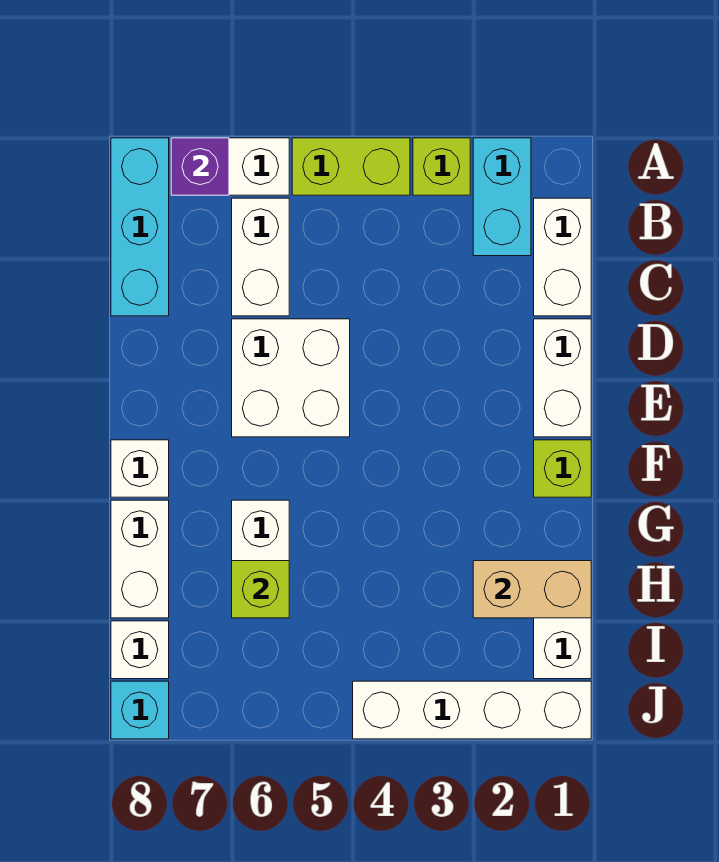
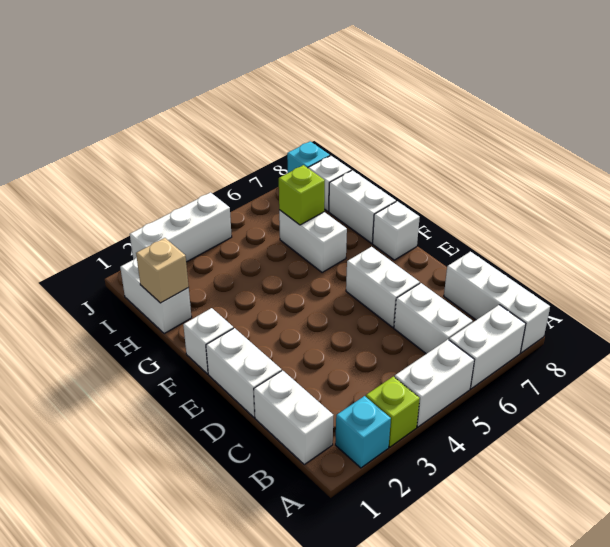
cyan 1x2 brick [473,138,531,256] -> cyan 1x1 brick [335,396,391,468]
lime 1x2 brick [292,138,410,195] -> white 1x2 brick [395,340,474,427]
purple 1x1 brick [171,138,229,195] -> none
cyan 1x3 brick [111,138,169,316] -> white 1x3 brick [444,252,550,353]
white 2x2 brick [232,319,350,437] -> white 1x2 brick [346,247,420,327]
lime 1x1 brick [534,440,591,497] -> white 1x1 brick [183,308,233,374]
tan 1x2 brick [473,561,591,618] -> tan 1x1 brick [136,238,189,303]
white 1x4 brick [353,681,591,739] -> white 1x3 brick [130,192,232,262]

